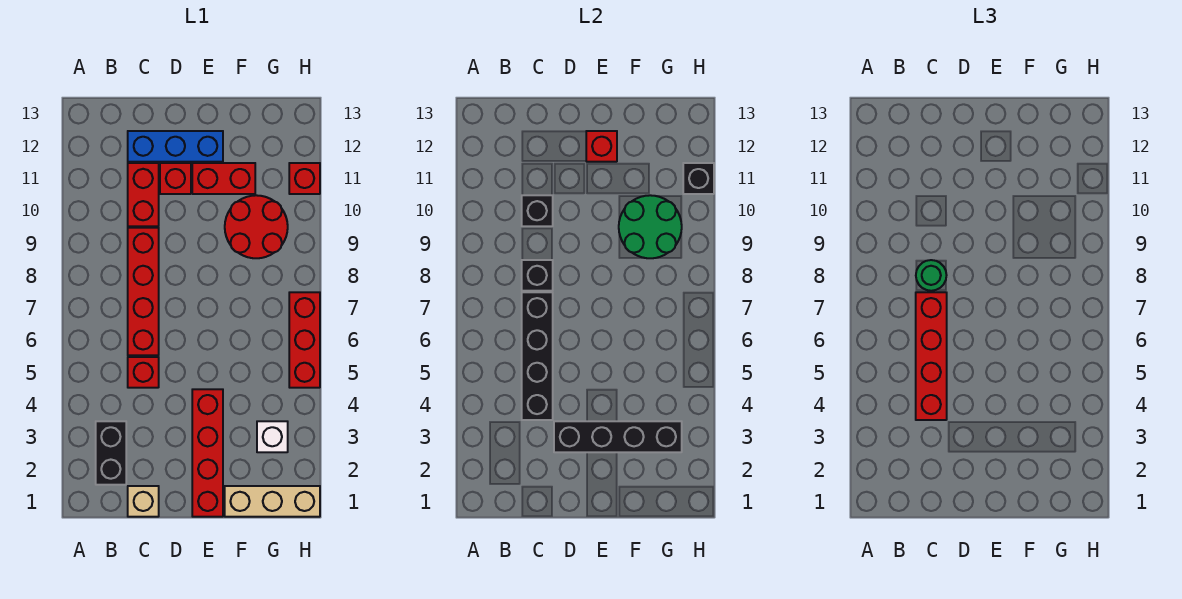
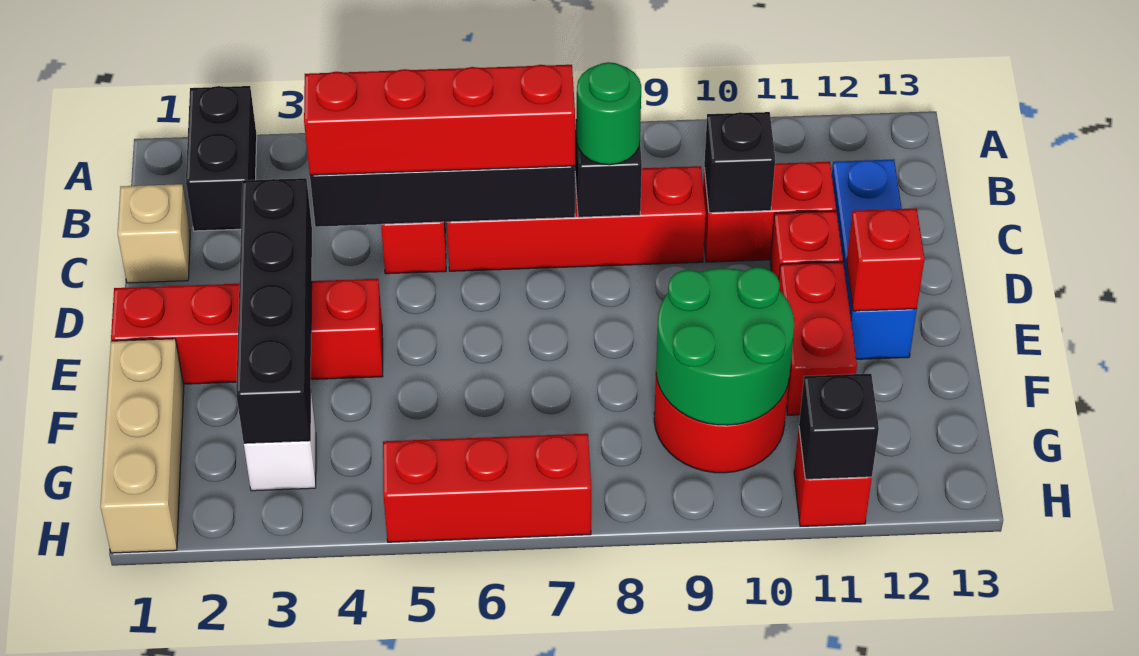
black 1x2 brick [96,421,126,485] -> black 1x2 brick turned to [186,86,257,231]

